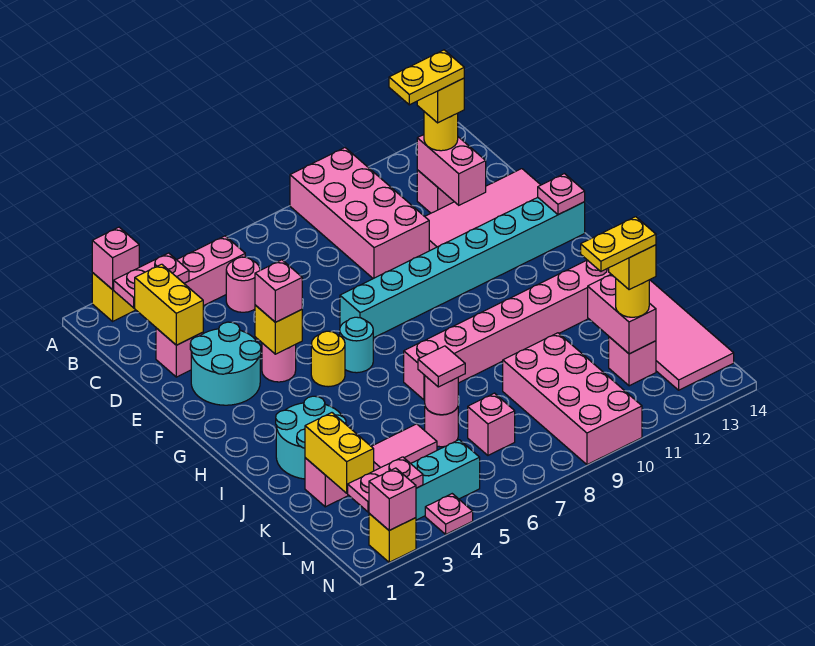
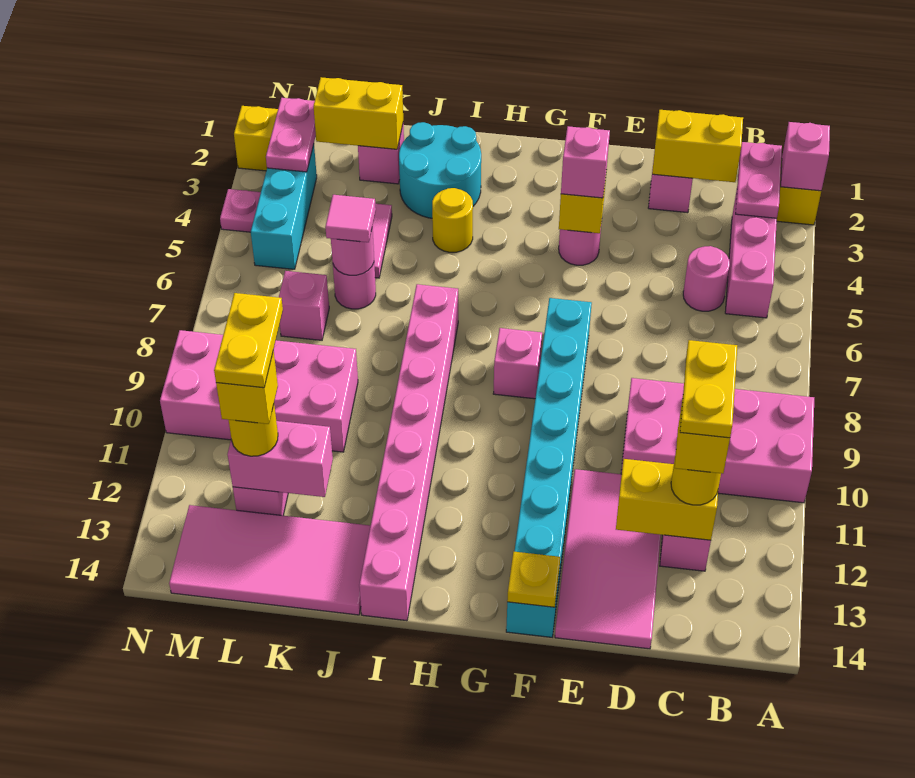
pink 1x2 brick [417,135,486,205] -> yellow 1x2 brick [616,459,718,540]
cyan 2x2 round brick [190,322,261,405] -> none
pink 1x1 plate [538,174,585,215] -> yellow 1x1 plate [507,552,560,607]
yellow 1x1 round brick [311,331,345,387] -> yellow 1x1 round brick moved to [432,188,473,252]
cyan 1x1 round brick [340,317,373,373] -> none
pink 1x1 brick [369,468,416,530] -> pink 1x1 brick moved to [493,328,542,399]

